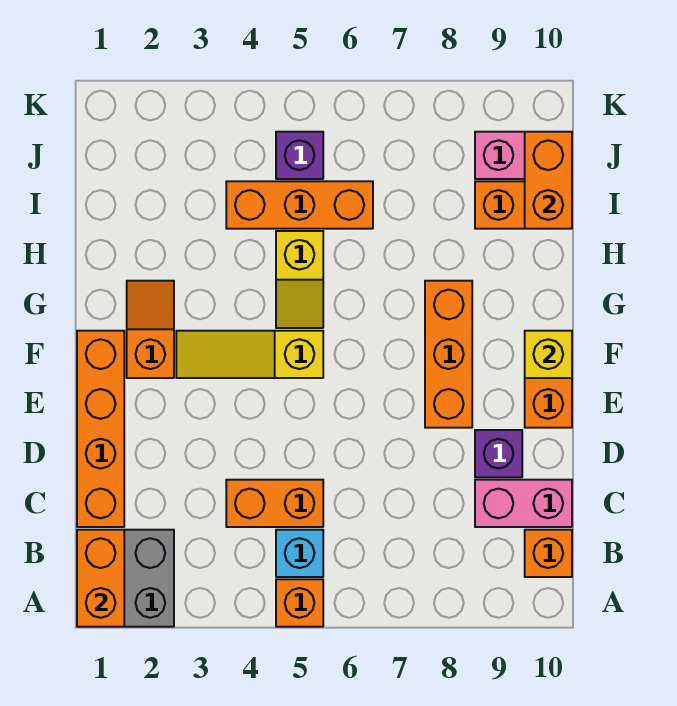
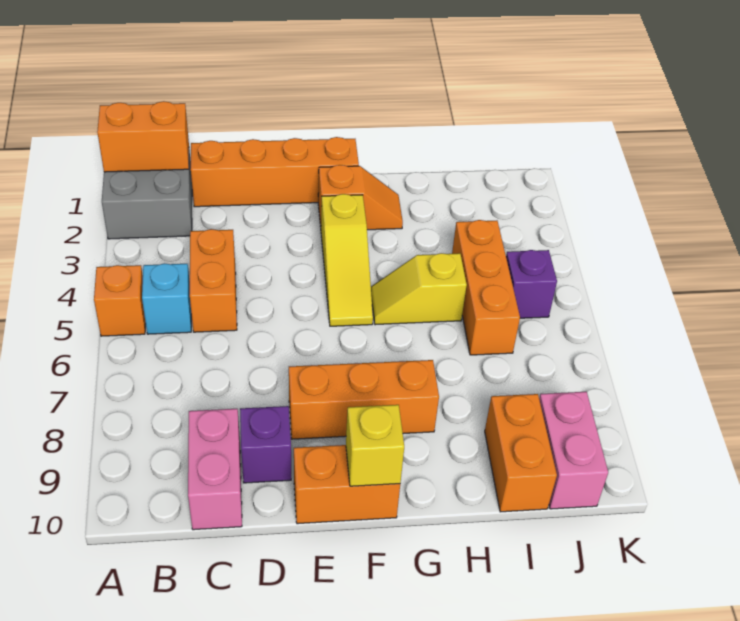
orange 1x1 brick [525,530,572,577] -> none
yellow 1x3 slope [176,331,323,378] -> yellow 1x3 slope turned to [321,194,373,326]
orange 1x2 brick [525,132,572,229] -> none

